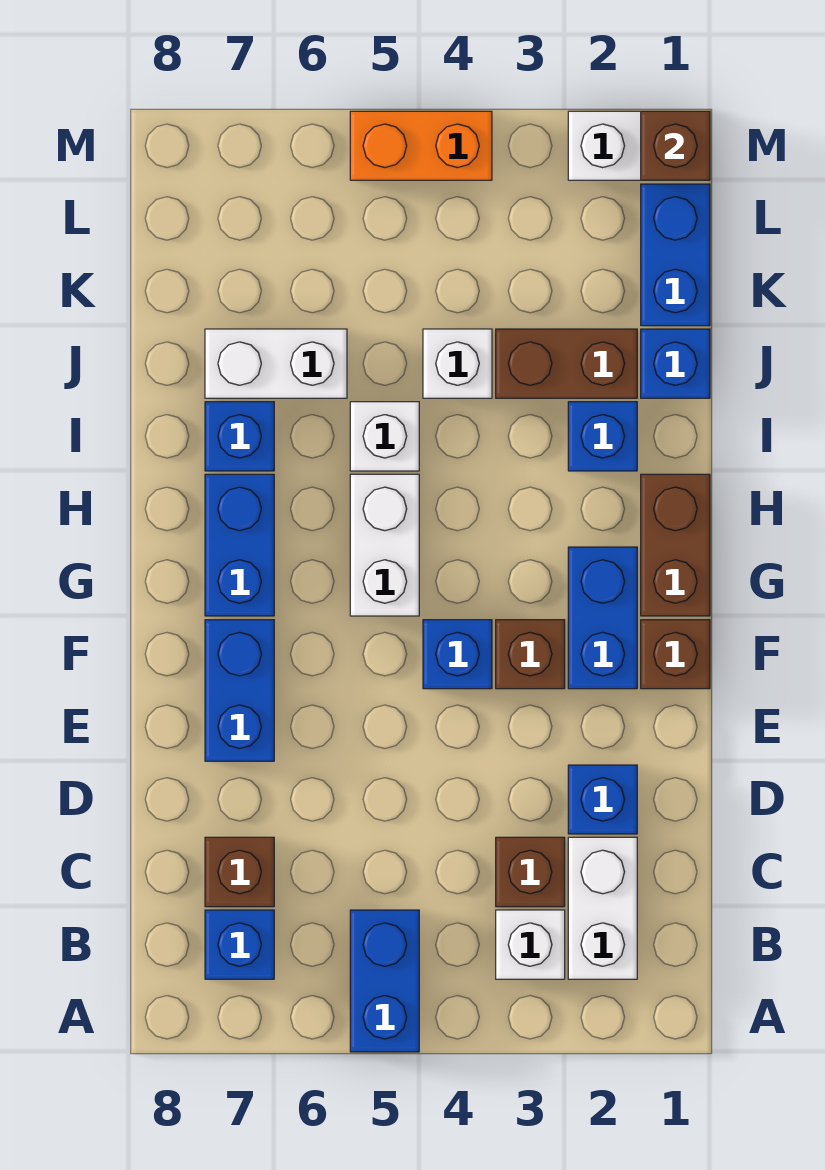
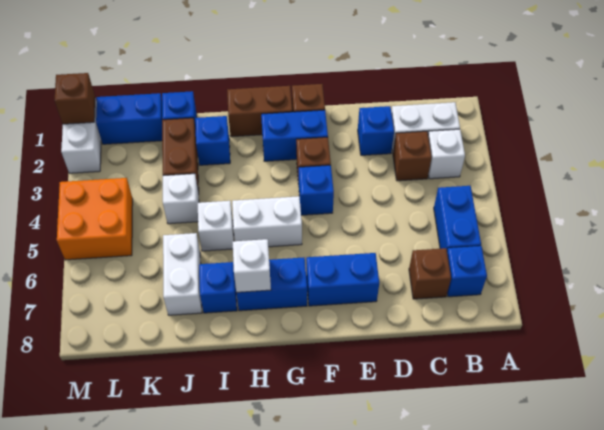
blue 1x2 brick [350,910,419,1052] -> blue 1x2 brick turned to [434,186,481,250]
none -> white 1x1 brick [233,239,271,292]
orange 1x2 brick [350,111,492,180] -> orange 2x2 brick [57,178,133,260]

